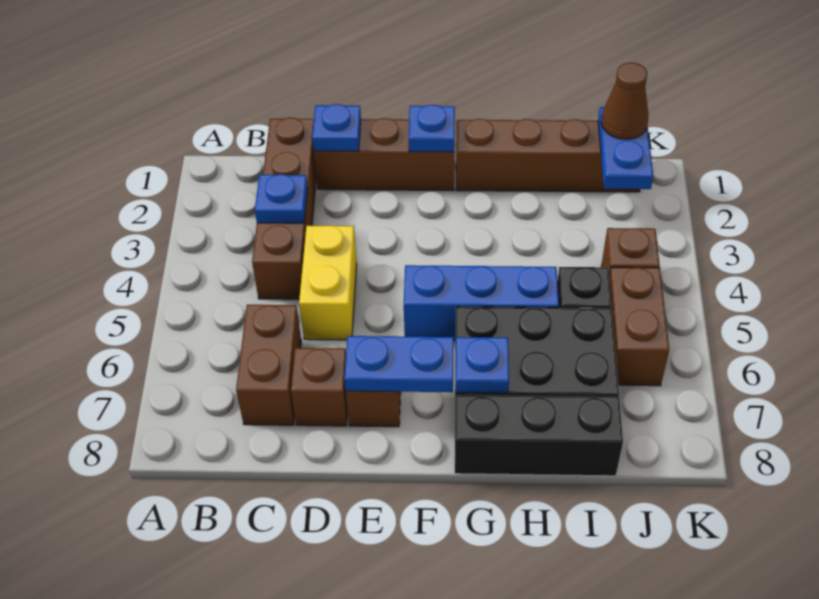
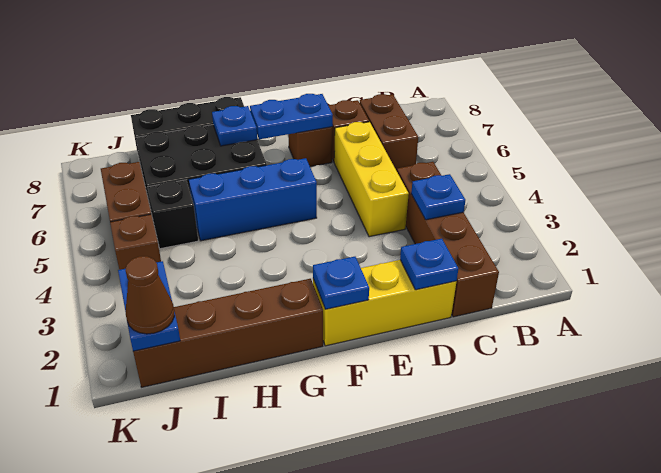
brown 1x3 brick [314,118,454,191] -> yellow 1x3 brick [313,260,456,346]
yellow 1x2 brick [299,226,357,340] -> yellow 1x3 brick [334,122,409,237]

